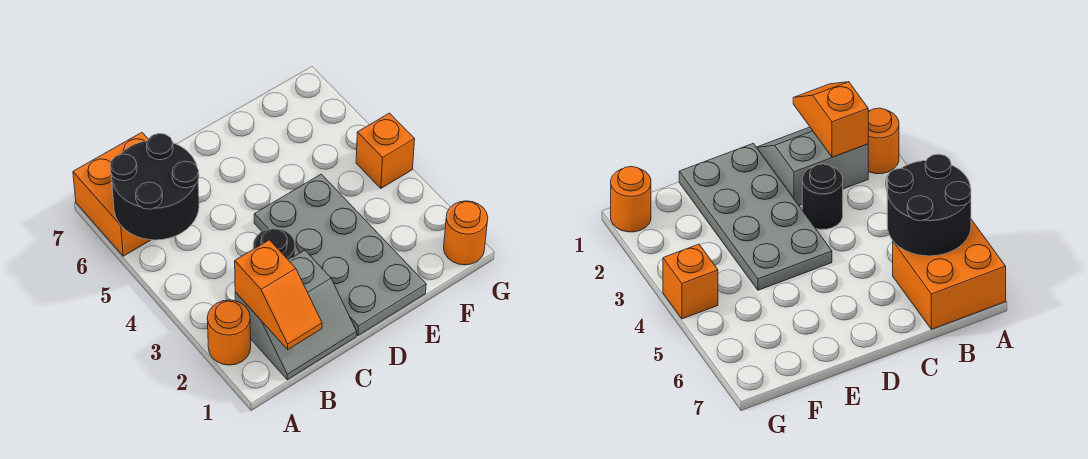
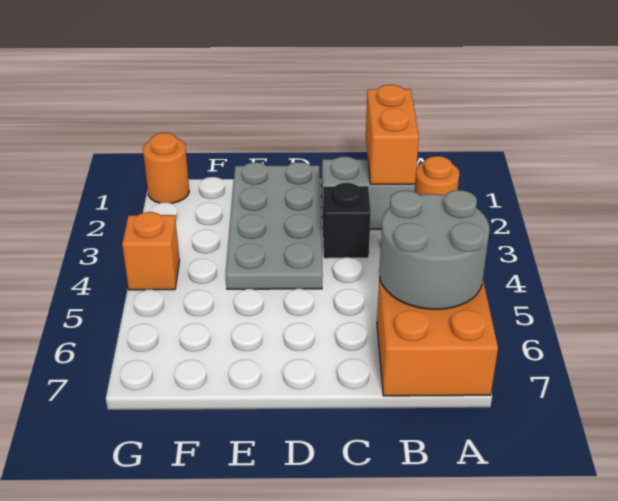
black 2x2 round brick [110,133,199,240] -> grey 2x2 round brick [379,190,490,309]
orange 1x2 slope [235,240,322,349] -> orange 1x2 brick [366,85,419,184]
black 1x1 round brick [253,228,295,260] -> black 1x1 brick [323,183,371,258]

